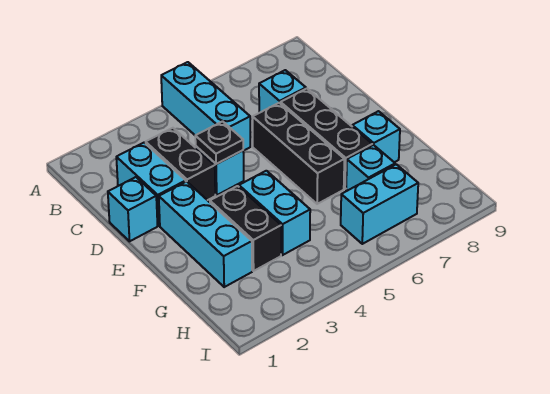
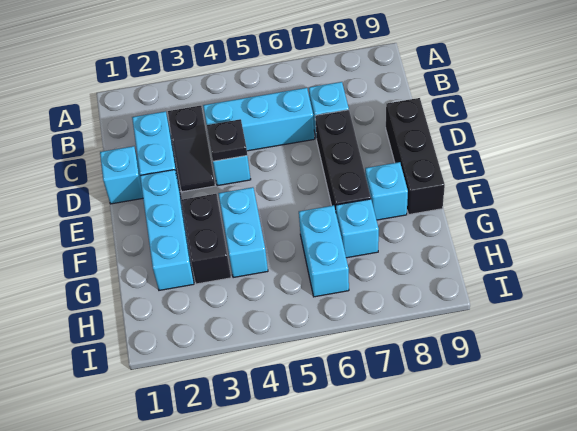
cyan 1x3 brick [161,62,250,151] -> cyan 1x3 brick turned to [203,88,315,151]
black 1x2 brick [146,128,215,200] -> black 1x2 slope [168,106,215,192]
black 1x3 brick [253,103,344,204] -> black 1x3 brick moved to [386,98,445,214]
cyan 1x2 brick [341,164,418,244] -> cyan 1x2 brick turned to [299,205,349,297]

